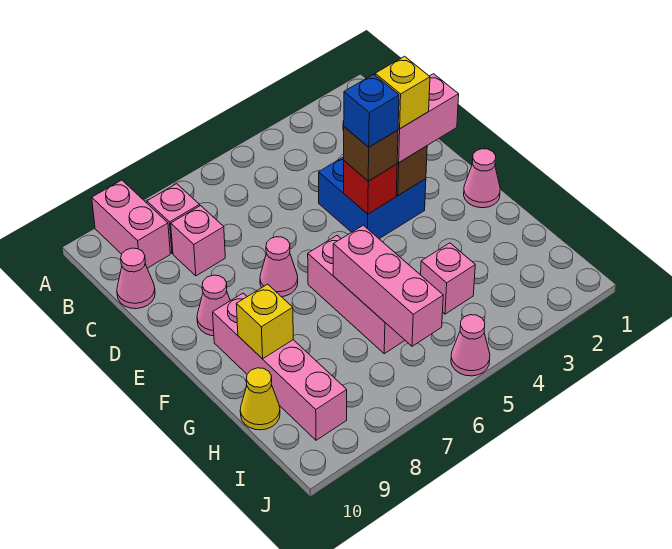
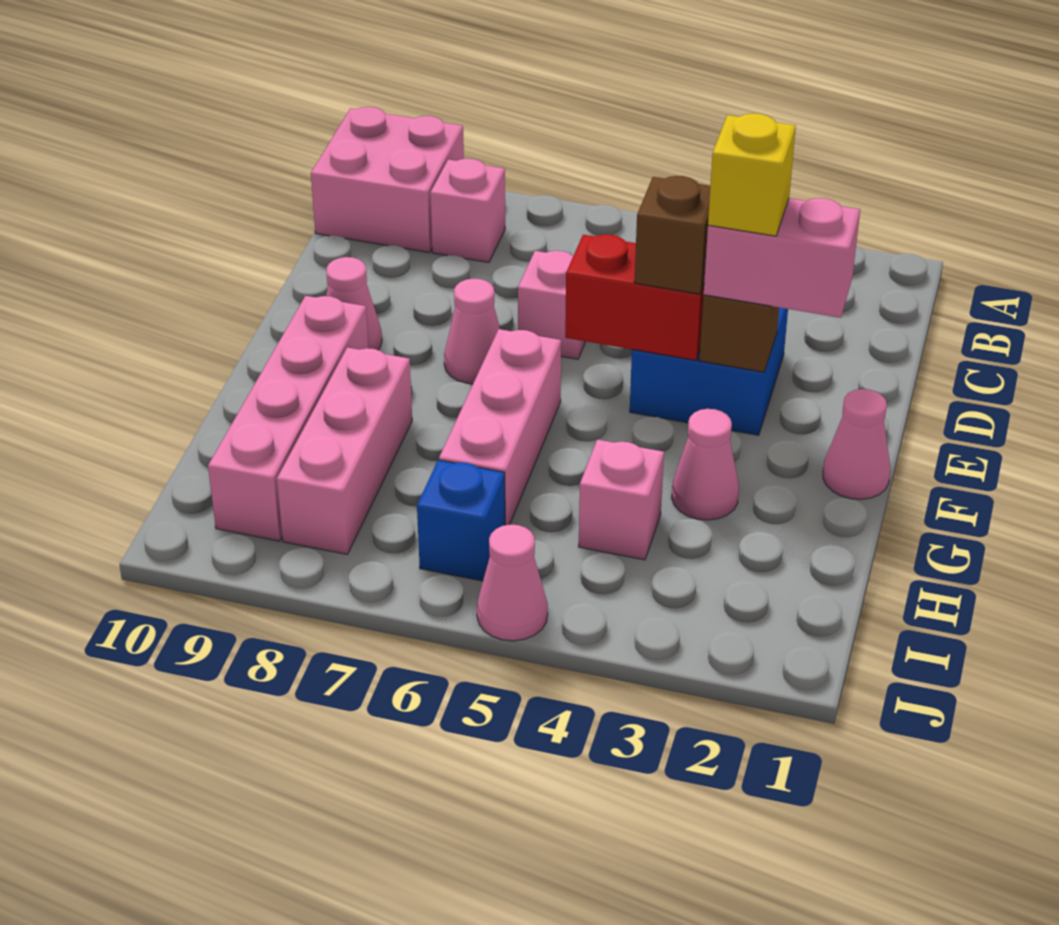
pink 1x2 brick [92,180,170,268] -> pink 2x2 brick [311,107,464,253]
pink 1x1 brick [171,206,225,276] -> pink 1x1 brick moved to [518,251,586,359]
pink 1x1 cone [117,248,155,309] -> pink 1x1 cone moved to [672,409,739,520]
red 1x1 brick [344,161,397,214] -> red 1x2 brick [565,234,704,360]
blue 1x1 brick [344,74,399,147] -> blue 1x1 brick moved to [417,460,505,581]
pink 1x3 brick [333,225,443,346] -> pink 1x3 brick moved to [277,347,412,554]
yellow 1x1 brick [236,284,293,359] -> none
yellow 1x1 cone [240,368,280,430] -> none

